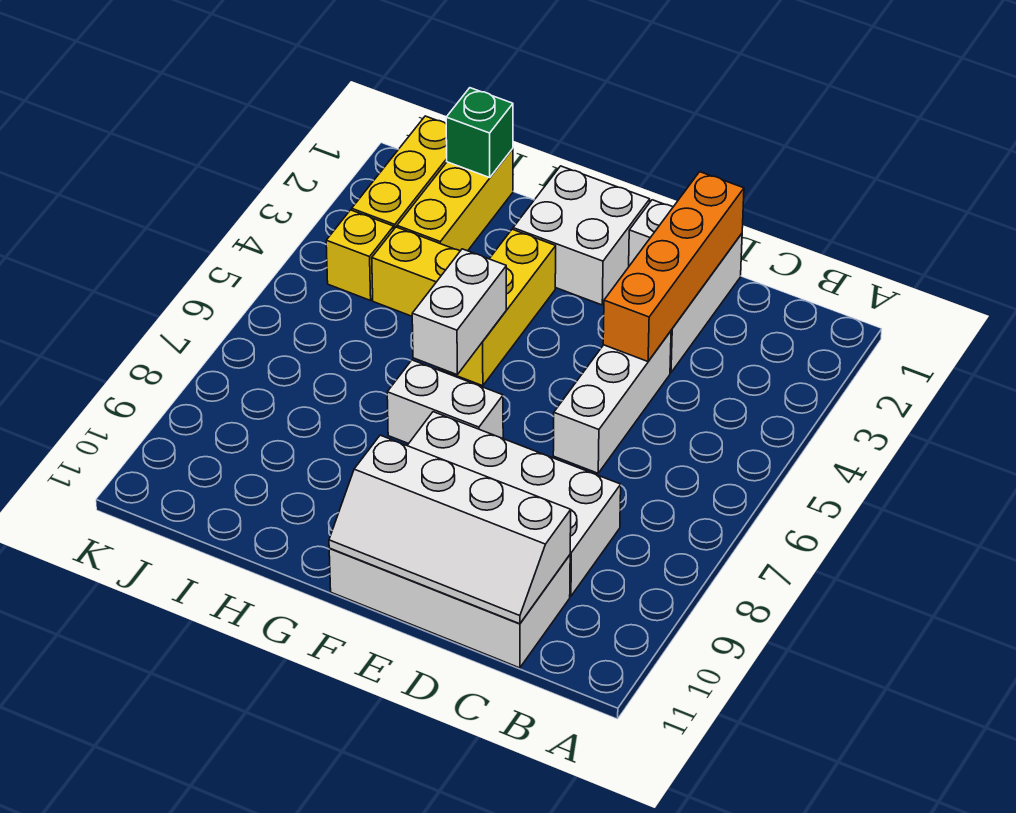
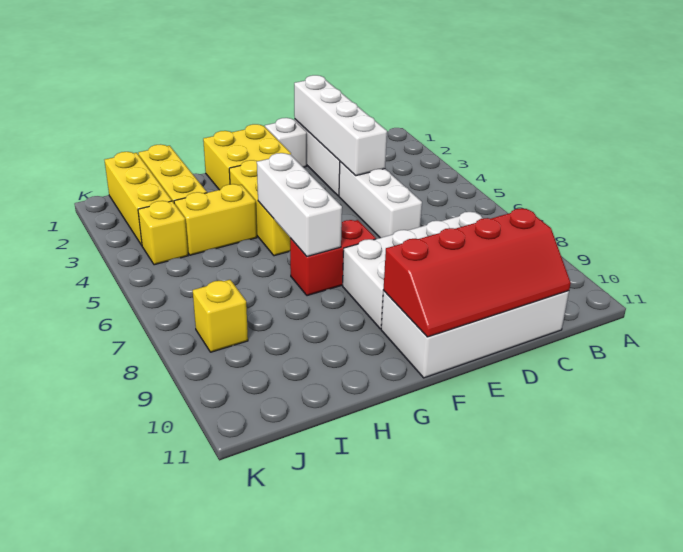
white 2x4 slope [329,435,571,624] -> red 2x4 slope [383,208,571,337]
orange 1x4 brick [603,172,744,361] -> white 1x4 brick [294,75,387,176]
white 2x2 brick [513,166,650,305] -> yellow 2x2 brick [203,124,291,190]
white 1x2 brick [387,360,503,444] -> red 1x2 brick [290,220,376,296]
white 1x2 brick [412,249,506,375] -> white 1x3 brick [257,153,342,256]
green 1x1 brick [446,88,513,177] -> none
none -> yellow 1x1 brick [193,280,248,352]

